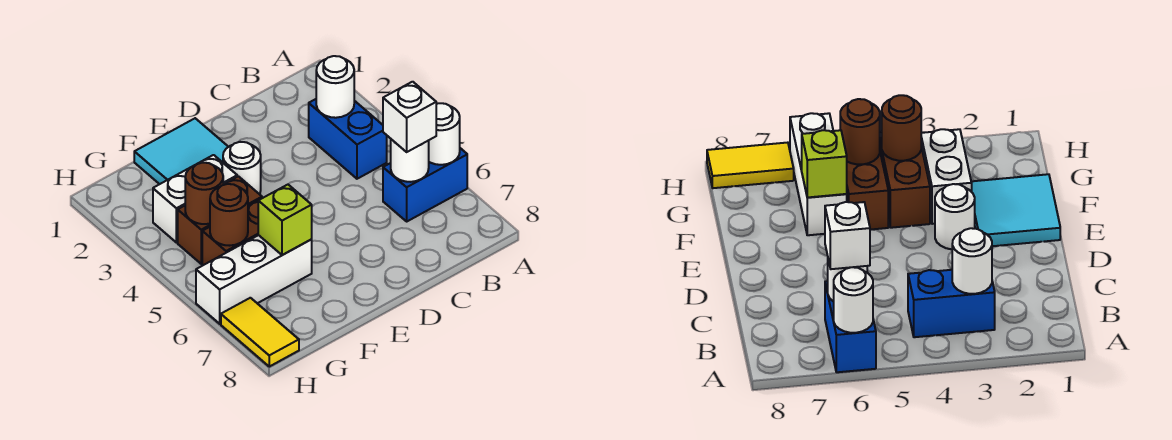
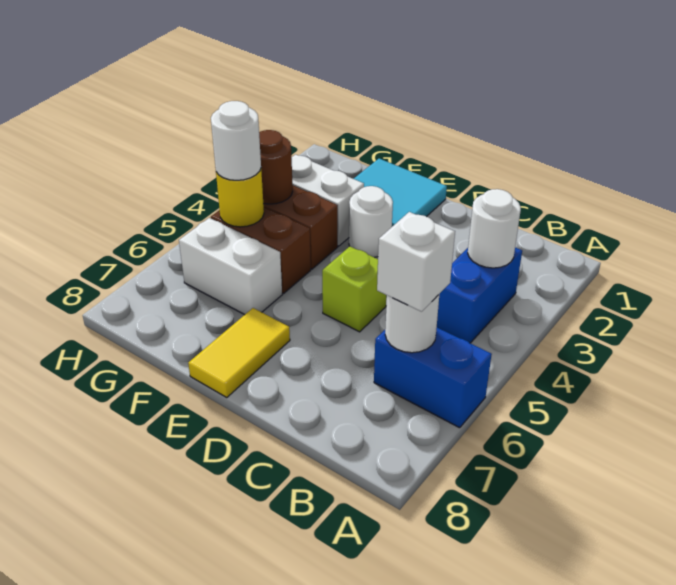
white 1x1 round brick [429,103,460,165] -> white 1x1 round brick moved to [211,101,261,180]
white 1x3 brick [196,235,312,324] -> white 1x2 brick [179,218,282,315]
lime 1x1 brick [258,185,312,255] -> lime 1x1 brick moved to [322,246,386,332]
brown 1x1 round brick [210,184,248,246] -> yellow 1x1 round brick [216,169,264,227]
yellow 1x2 tile [221,298,299,367] -> yellow 1x2 tile moved to [188,308,290,398]

